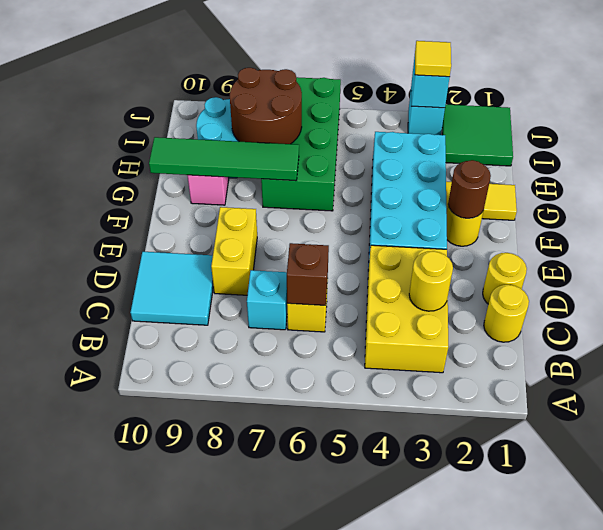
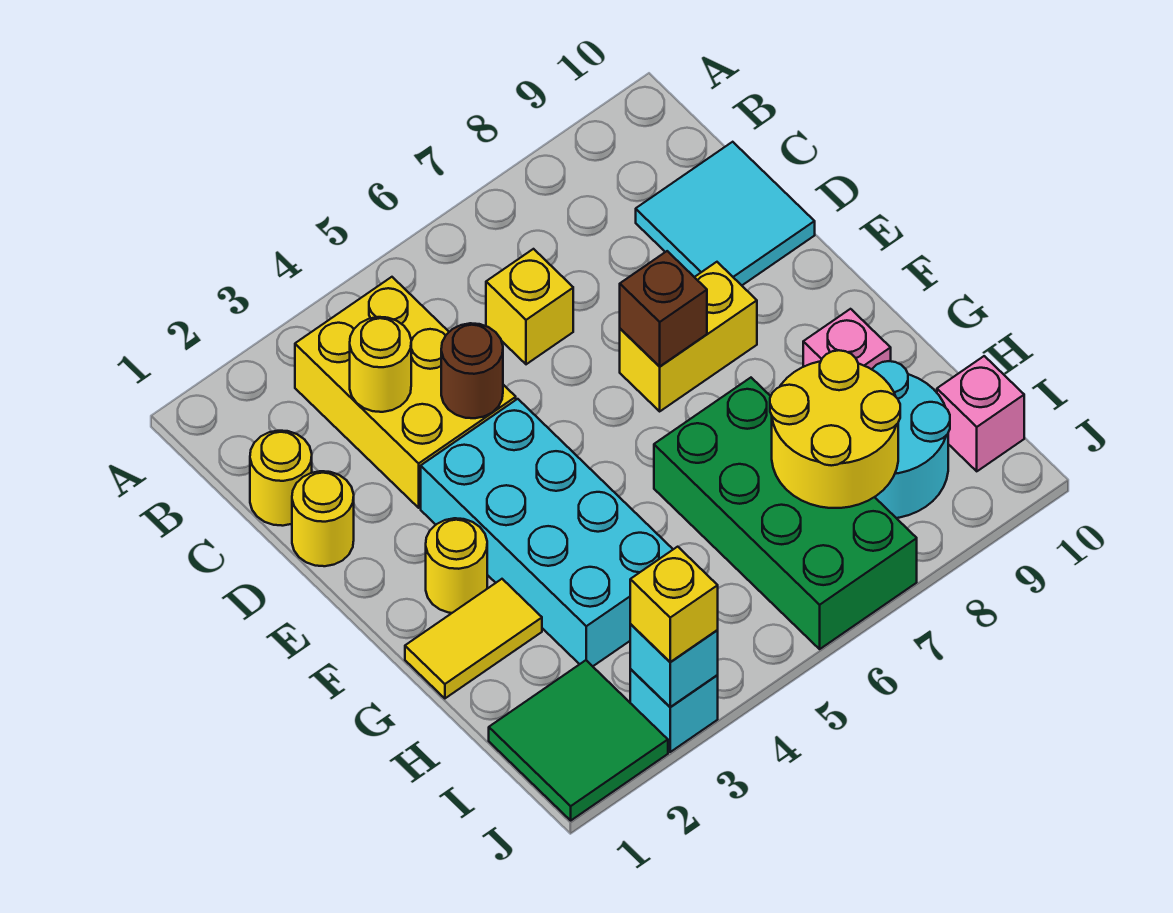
brown 1x1 brick [287,243,329,305] -> brown 1x1 brick moved to [620,251,707,367]
cyan 1x1 brick [247,270,287,330] -> none
yellow 1x2 brick [211,207,257,295] -> yellow 1x2 brick turned to [620,262,757,411]
brown 1x1 round brick [448,160,491,218] -> brown 1x1 round brick moved to [441,323,503,418]
green 1x4 tile [149,137,299,181] -> none
brown 2x2 round brick [230,68,302,144] -> yellow 2x2 round brick [770,350,900,508]
none -> pink 1x1 brick [937,356,1024,471]
yellow 1x1 tile [415,41,451,77] -> yellow 1x1 brick [630,547,718,662]

